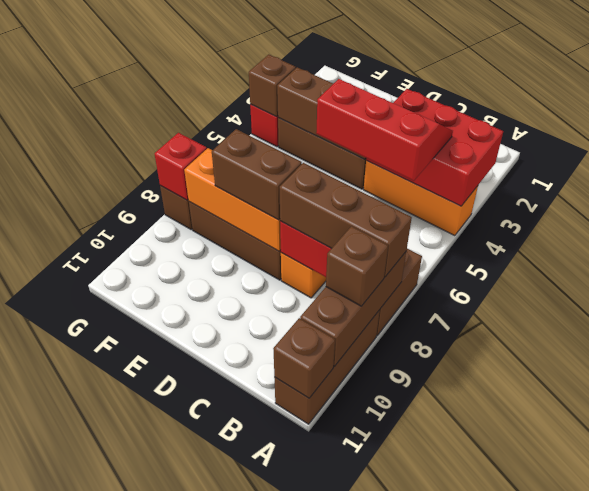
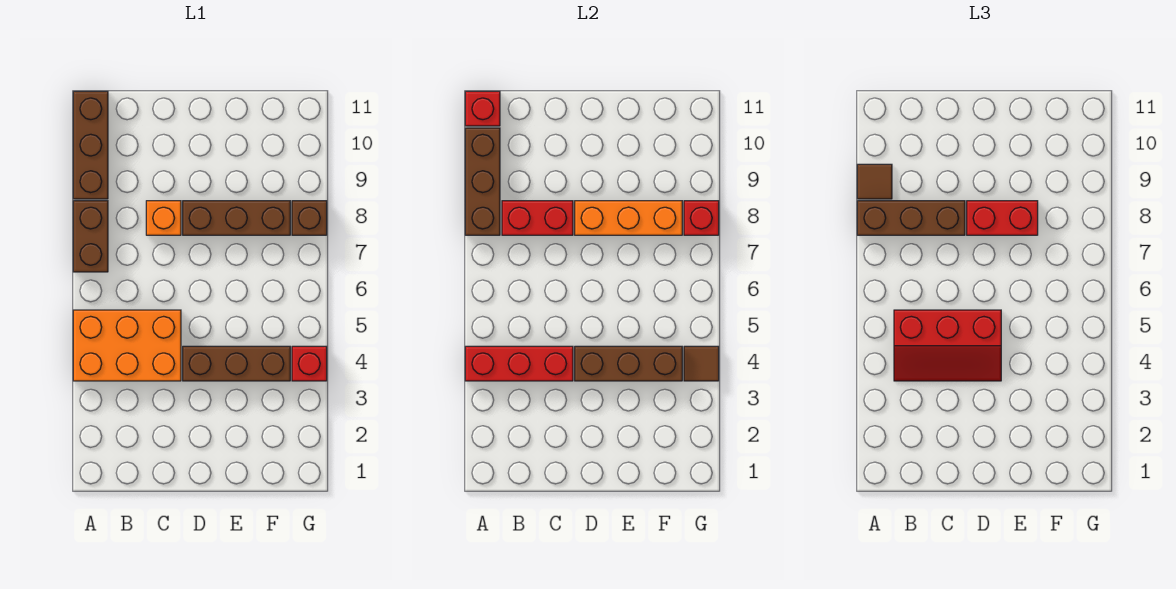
red 2x3 brick [366,89,503,206] -> red 1x3 brick [465,346,573,381]
orange 1x3 brick [364,160,478,236] -> orange 2x3 brick [73,310,181,381]
brown 1x1 brick [326,226,388,306] -> brown 1x1 tile [857,164,892,199]
brown 1x1 brick [273,318,335,398] -> red 1x1 brick [465,91,500,126]
brown 1x2 brick [212,129,302,220] -> red 1x2 brick [967,201,1038,235]
brown 1x1 brick [249,54,296,117] -> brown 1x1 tile [684,346,719,381]

